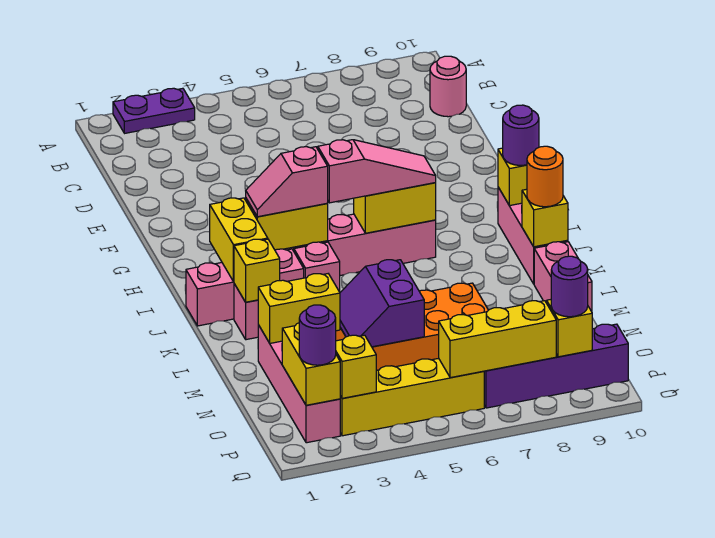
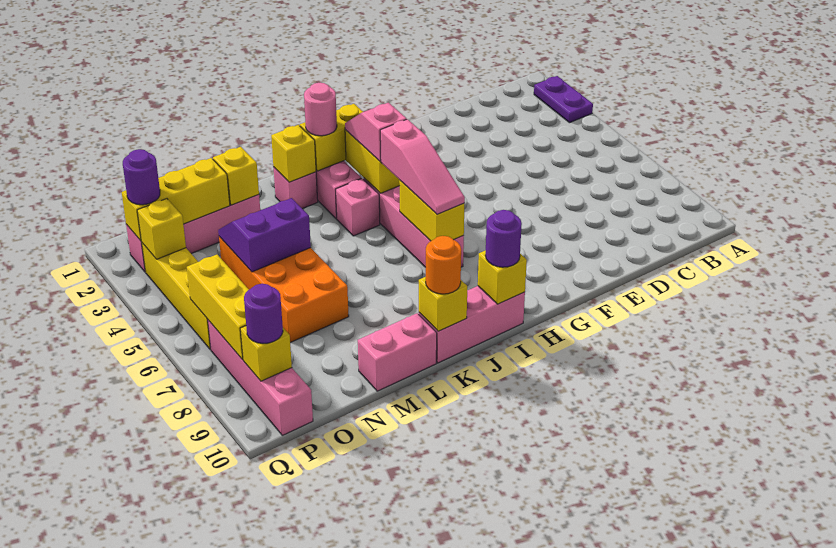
pink 1x1 round brick [430,56,466,117] -> pink 1x1 round brick moved to [304,83,337,136]
yellow 1x2 brick [258,274,340,343] -> yellow 1x1 brick [213,147,259,205]
yellow 1x2 brick [282,323,340,405] -> yellow 1x3 brick [122,158,230,241]
purple 1x4 brick [484,324,628,408] -> pink 1x4 brick [208,320,313,435]

